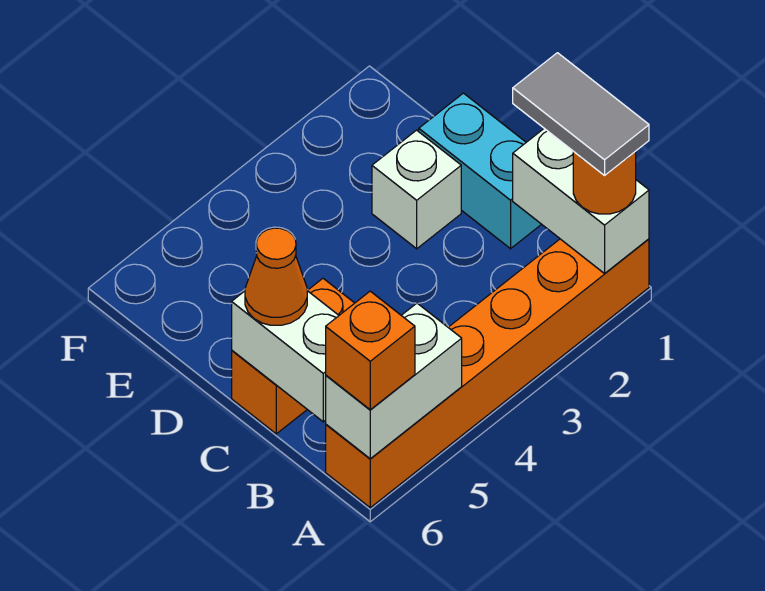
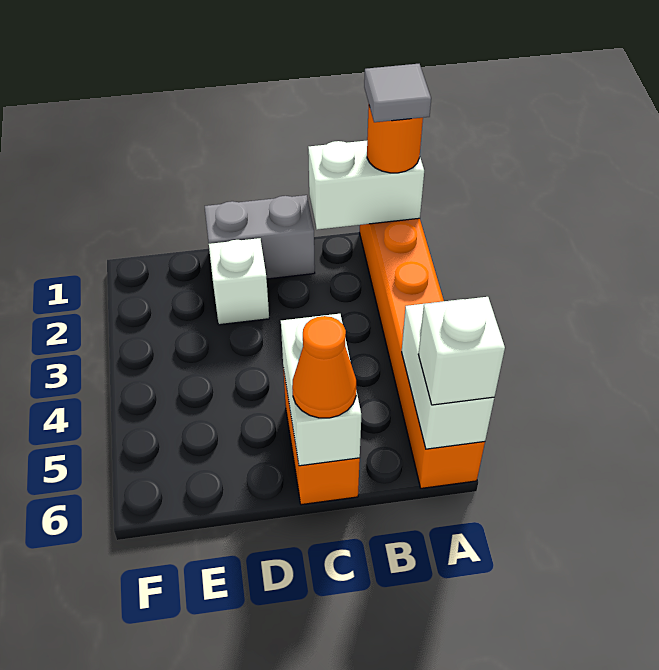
grey 1x2 tile [513,53,649,175] -> grey 1x1 tile [364,64,431,122]
orange 1x1 brick [326,291,415,410] -> white 1x1 brick [418,297,505,405]
white 1x2 brick [232,291,339,422] -> white 1x2 brick turned to [281,314,361,466]
cyan 1x2 brick [419,93,541,249] -> grey 1x2 brick [205,195,315,279]

